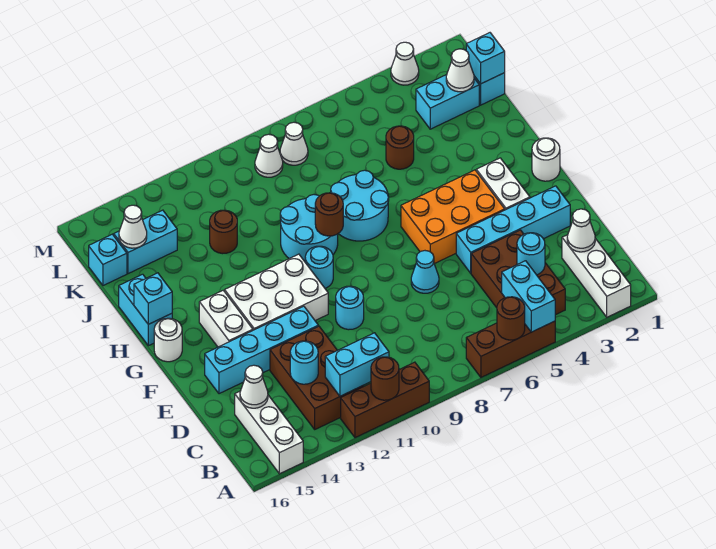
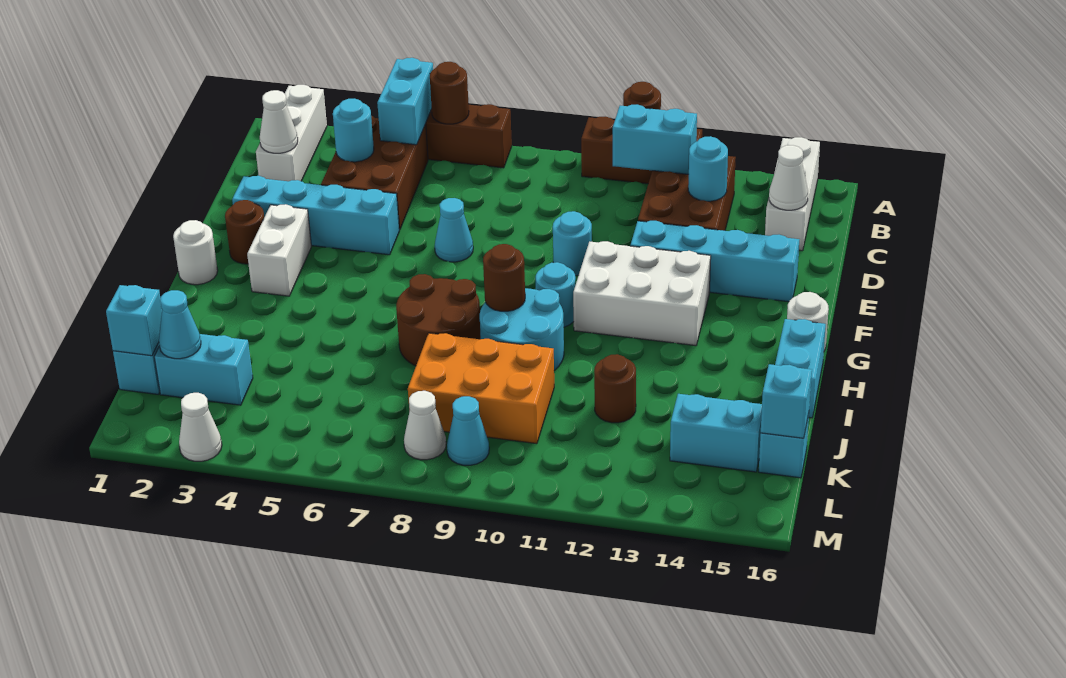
orange 2x3 brick [401,170,505,264] -> orange 2x3 brick moved to [408,333,554,444]
white 1x2 brick [199,290,253,347] -> none
cyan 2x2 round brick [331,170,389,241] -> brown 2x2 round brick [396,274,481,366]
cyan 1x1 brick [134,273,172,324] -> cyan 1x1 brick moved to [761,364,812,438]
brown 1x1 round brick [386,126,414,169] -> brown 1x1 round brick moved to [225,200,264,264]
white 1x1 cone [446,49,474,92] -> cyan 1x1 cone [159,290,201,359]
white 1x1 cone [119,205,147,248] -> none
white 1x1 cone [255,134,283,177] -> cyan 1x1 cone [447,396,489,465]

